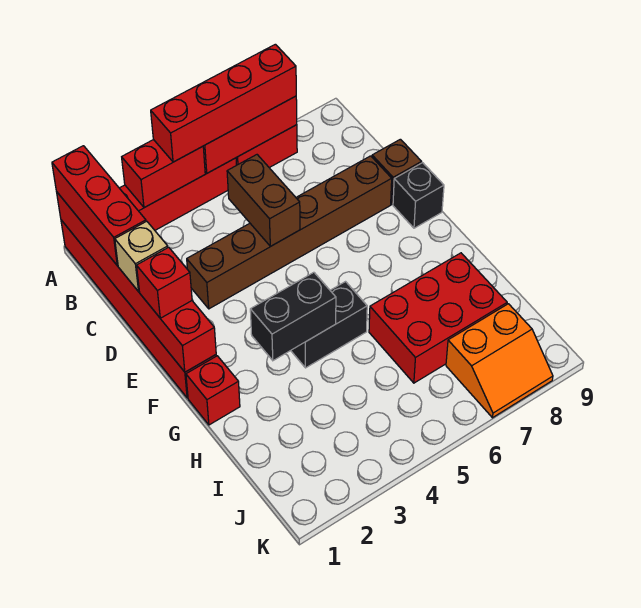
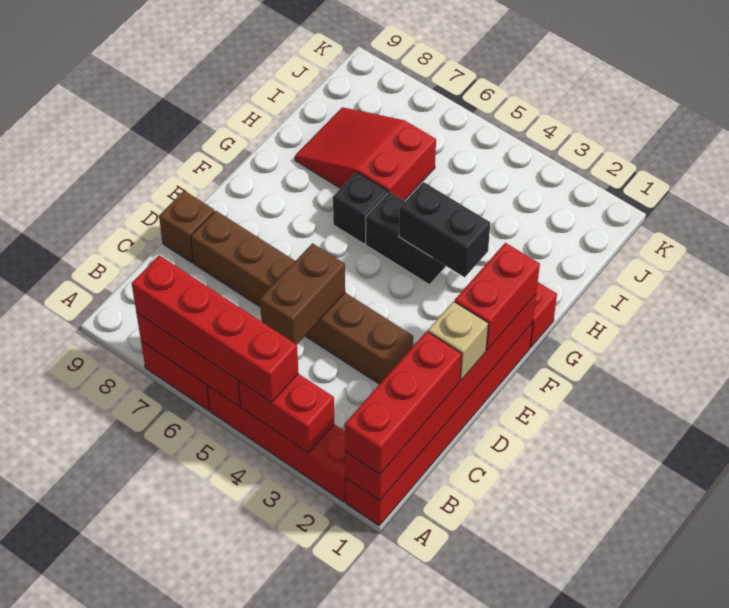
red 1x1 brick [137,247,192,318] -> red 1x2 brick [455,243,540,350]
black 1x1 brick [393,163,444,228] -> black 1x1 brick moved to [333,172,388,244]
red 2x3 brick [369,253,507,383] -> red 2x3 slope [295,107,436,201]
orange 2x2 slope [446,304,553,418] -> none

